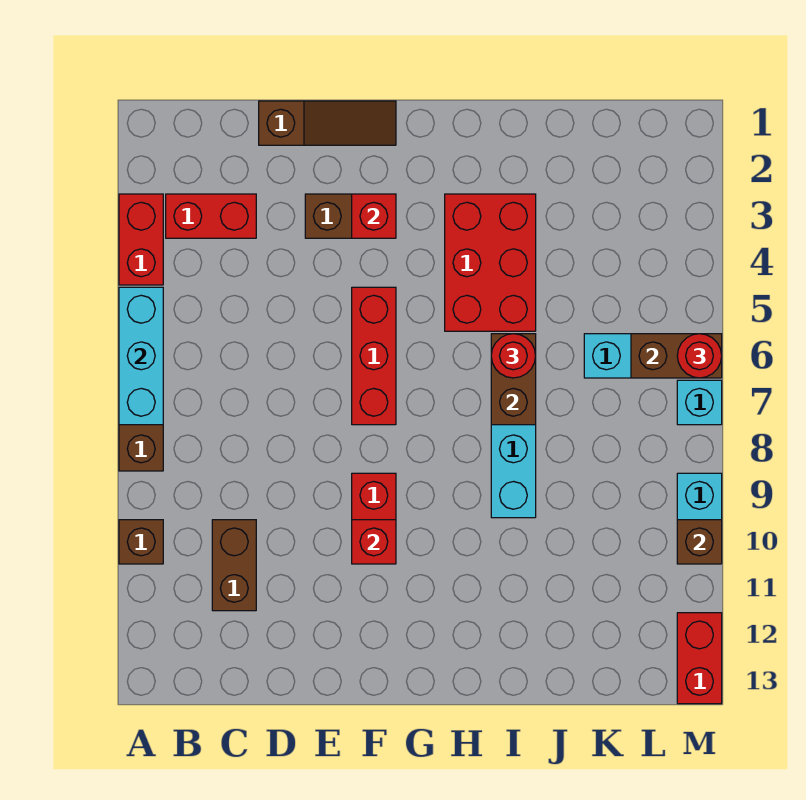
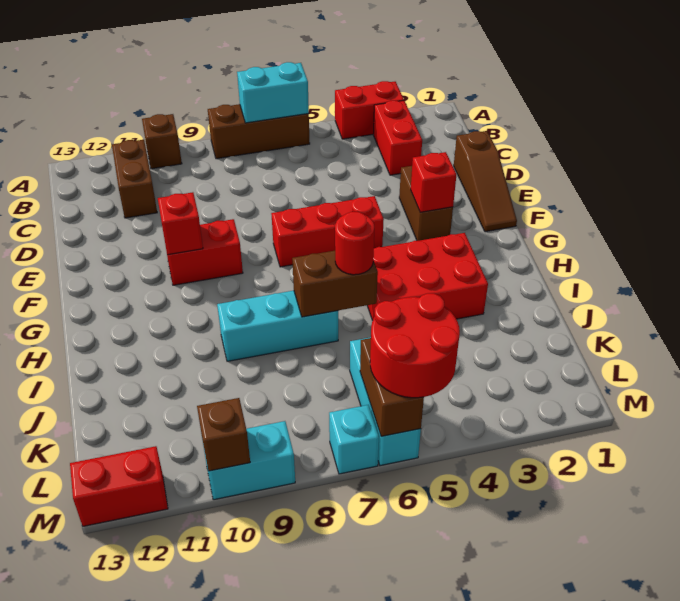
cyan 1x3 brick [119,287,163,425] -> cyan 1x2 brick [237,62,309,123]
brown 1x2 brick [212,520,256,611] -> brown 1x2 brick turned to [112,140,157,218]
red 1x1 round brick [677,334,722,378] -> red 2x2 round brick [370,293,460,398]

